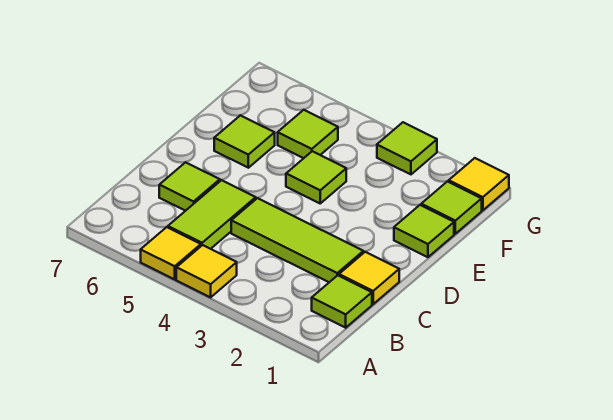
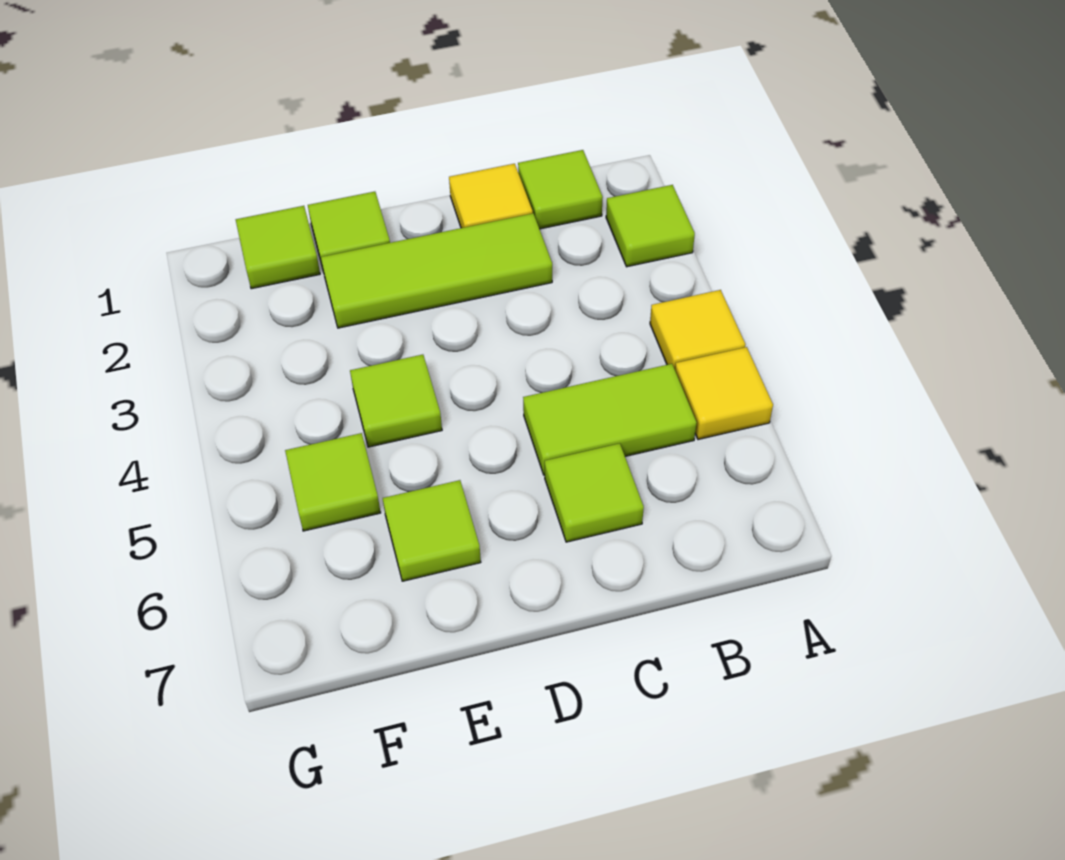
lime 1x3 tile [231,198,363,282] -> lime 1x3 tile turned to [321,213,552,328]
yellow 1x1 tile [449,158,509,210] -> none
lime 1x1 tile [377,122,437,174] -> lime 1x1 tile moved to [606,185,695,267]

